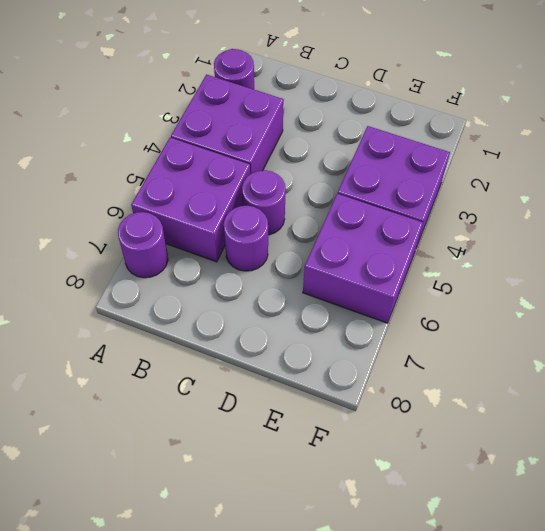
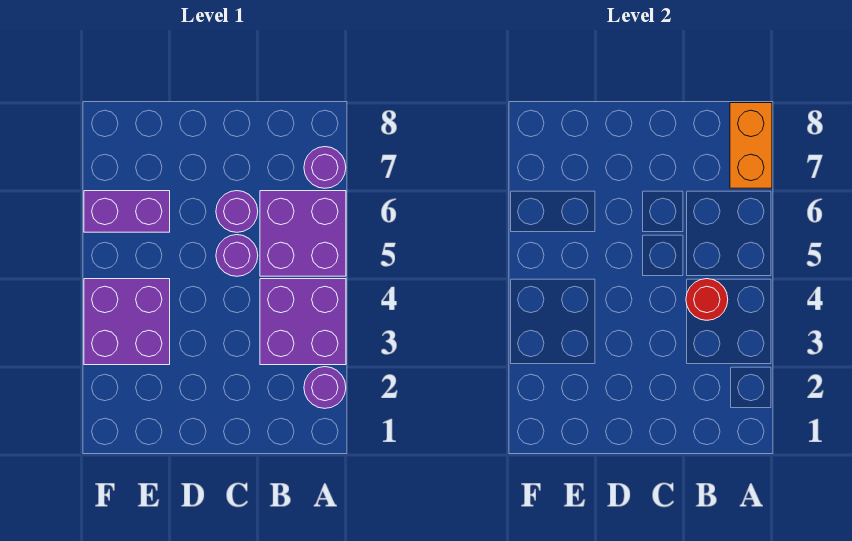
none -> orange 1x2 brick [730,103,772,188]
none -> red 1x1 round brick [686,279,728,320]
purple 2x2 brick [303,194,423,323] -> purple 1x2 brick [84,191,170,232]

